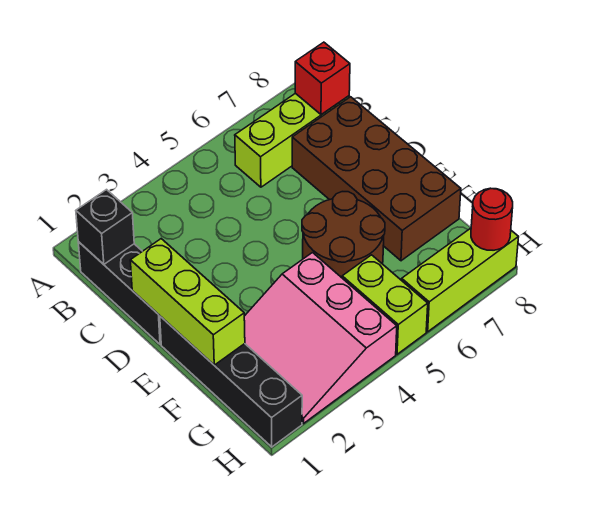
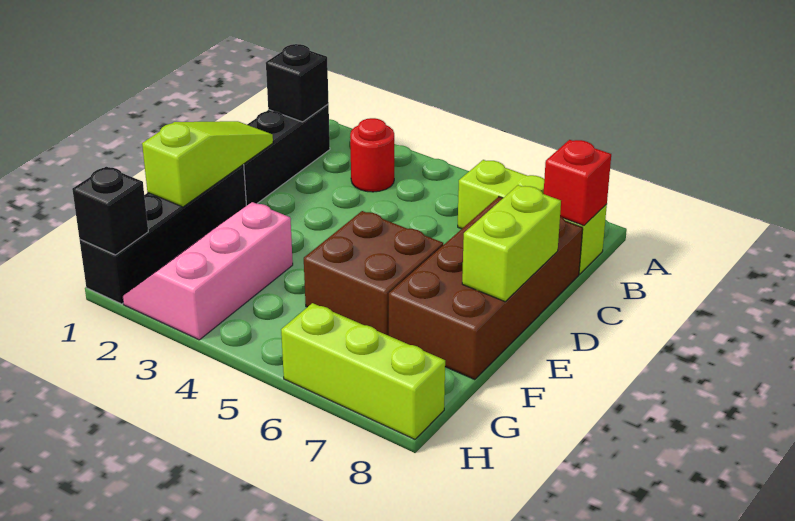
lime 1x3 brick [130,239,245,365] -> lime 1x3 slope [142,121,273,207]
brown 2x2 round brick [302,192,385,278] -> brown 2x2 brick [304,211,443,336]
pink 3x3 slope [244,253,397,423] -> pink 2x3 slope [123,202,293,340]
lime 1x2 brick [342,255,428,354] -> lime 1x2 brick moved to [462,185,561,302]
none -> black 1x1 brick [72,167,148,255]
red 1x1 round brick [471,188,513,250] -> red 1x1 round brick moved to [350,118,394,192]

